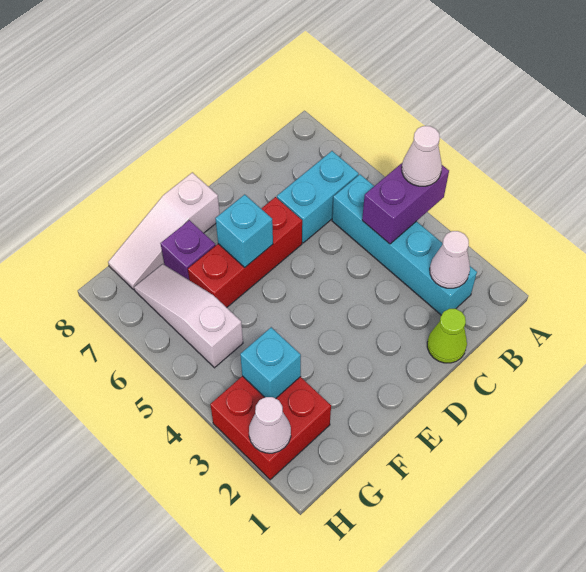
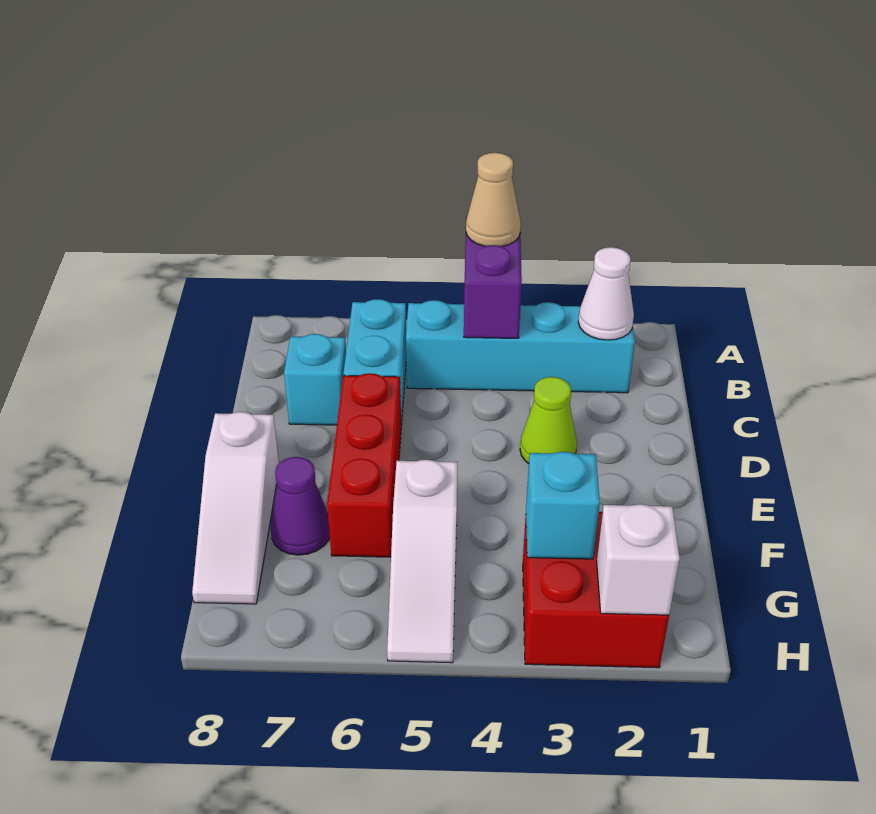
white 1x1 cone [402,126,442,186] -> tan 1x1 cone [466,153,521,247]
lime 1x1 cone [427,309,467,363] -> lime 1x1 cone moved to [520,377,577,464]
cyan 1x1 brick [215,195,273,267] -> cyan 1x1 brick moved to [284,334,346,425]
purple 1x1 brick [161,220,216,280] -> purple 1x1 cone [271,457,330,555]
white 1x3 slope [134,264,243,368] -> white 1x3 slope turned to [387,460,458,663]
white 1x1 cone [249,397,291,453] -> white 1x1 brick [597,504,680,615]

